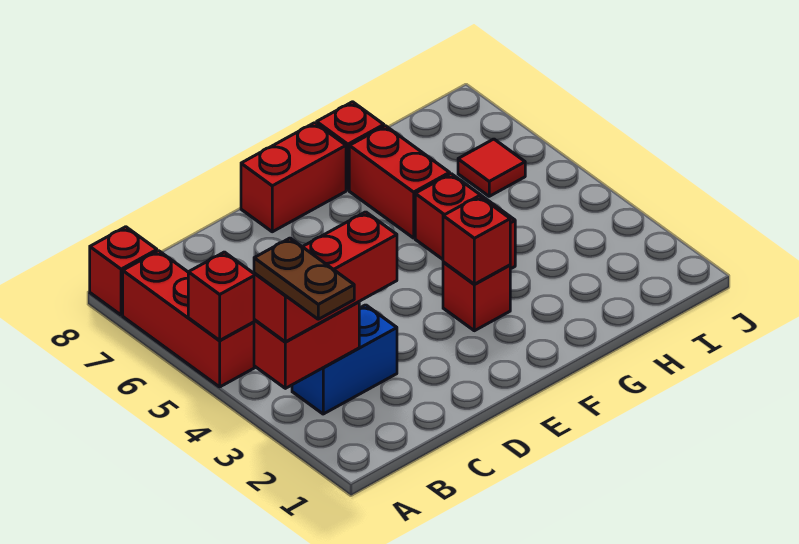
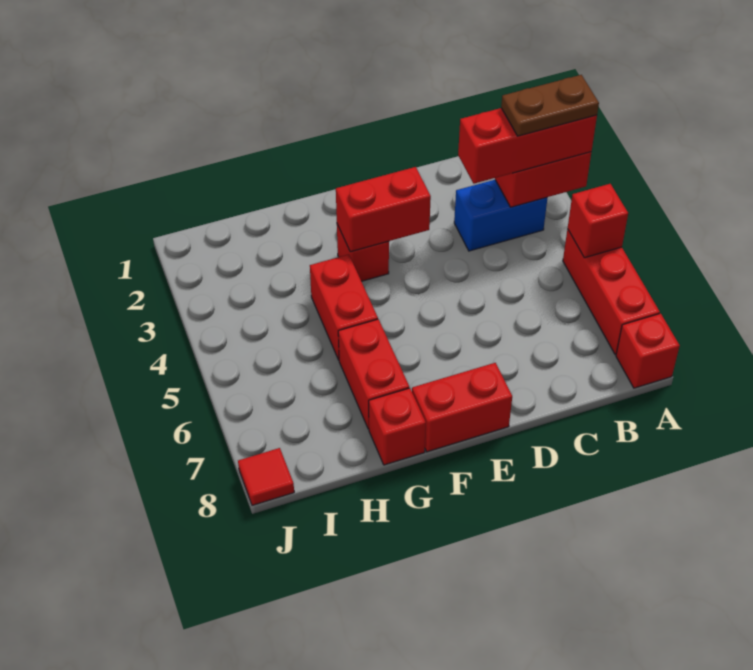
brown 1x2 plate [254,238,354,319] -> brown 1x2 plate turned to [501,75,599,136]
red 1x1 brick [443,196,510,284] -> red 1x2 brick [336,167,431,252]
red 1x1 tile [458,139,525,196] -> red 1x1 tile moved to [238,448,294,505]

